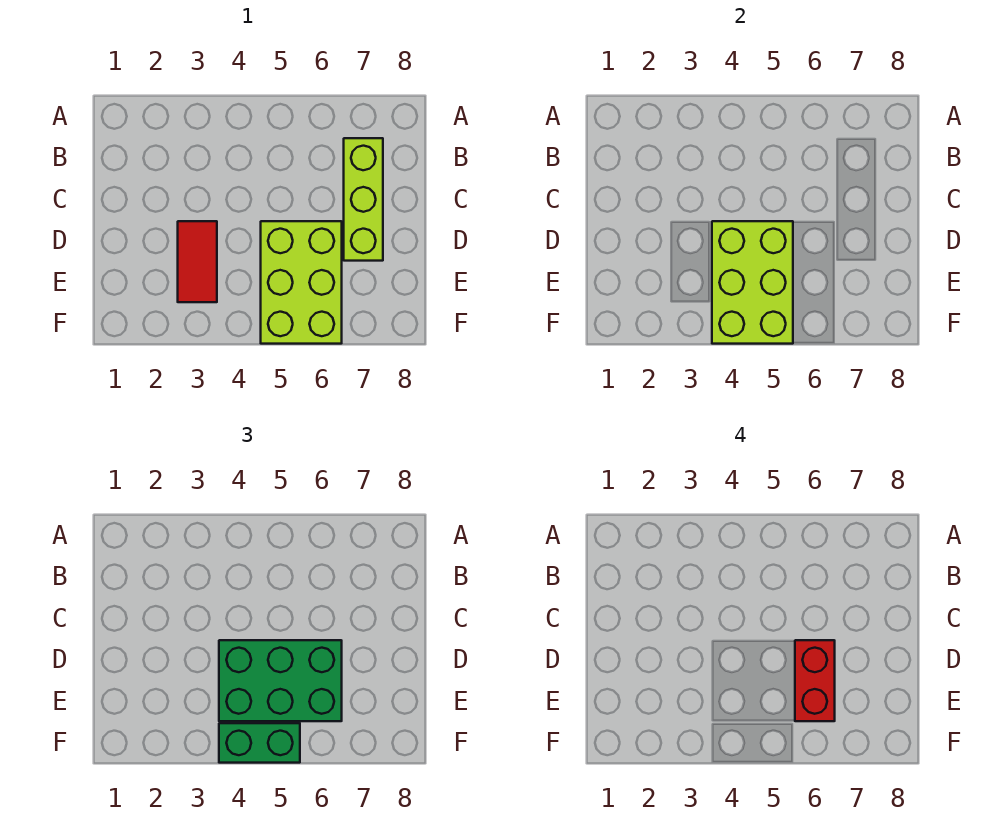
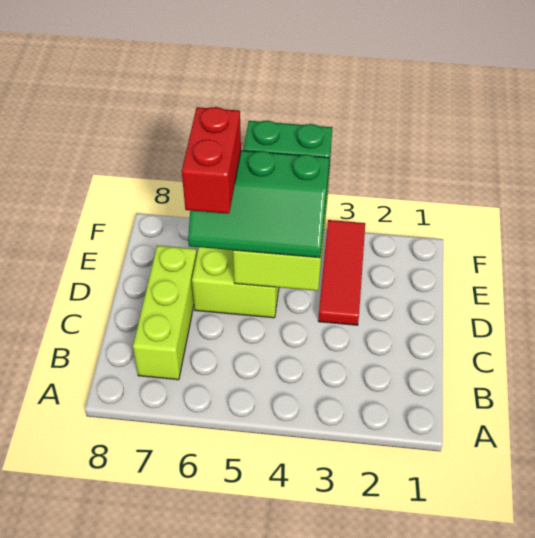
red 1x2 tile [178,221,217,302] -> red 1x3 tile [318,220,365,325]
green 2x3 brick [219,640,342,721] -> green 2x3 slope [188,151,329,258]

